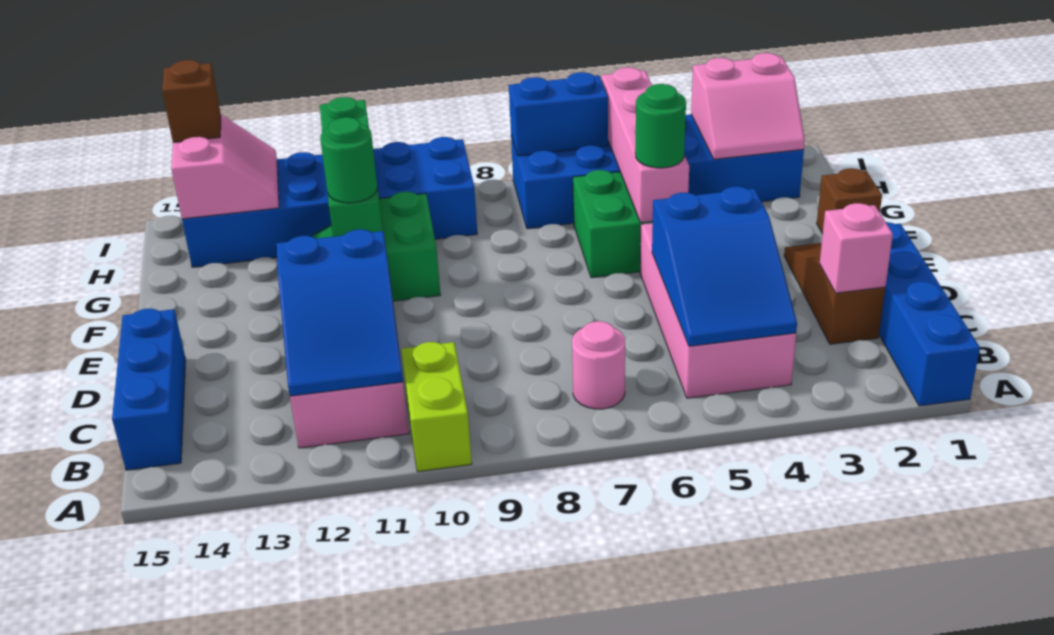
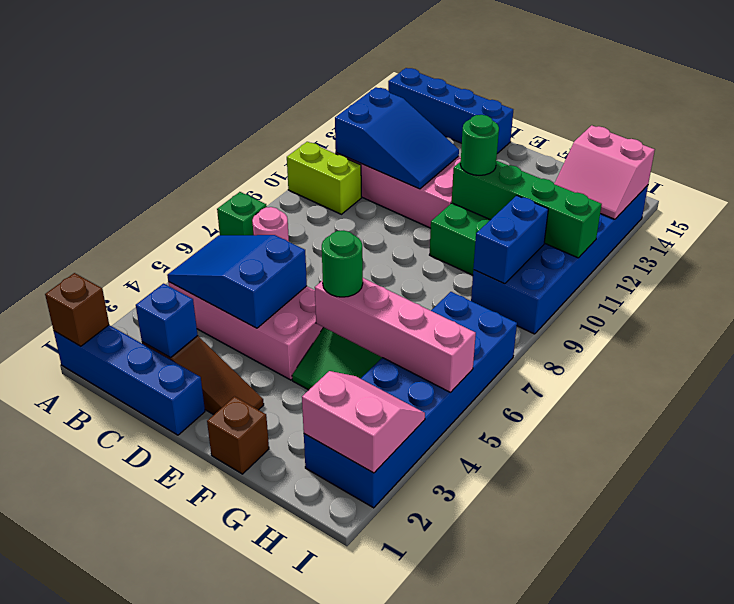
none -> green 1x1 brick [217,192,267,235]
blue 2x3 slope [277,229,403,396] -> blue 2x3 slope turned to [335,87,459,189]
blue 1x3 brick [112,309,186,470] -> blue 1x4 brick [388,68,513,153]
pink 1x1 brick [820,203,893,293] -> blue 1x1 brick [136,284,198,358]
pink 2x2 slope [691,53,805,159] -> pink 2x2 slope turned to [302,371,425,473]
blue 1x2 brick [509,72,608,156] -> blue 1x2 brick moved to [473,196,548,284]
brown 1x1 brick [162,60,221,142] -> brown 1x1 brick moved to [45,273,109,346]

